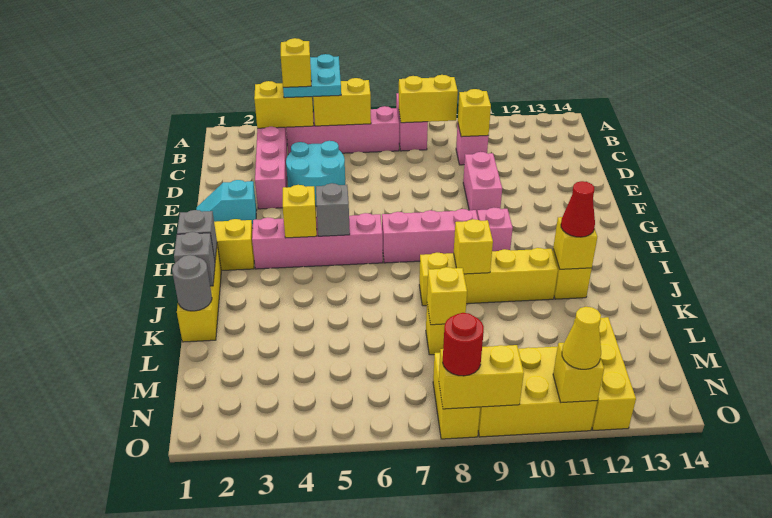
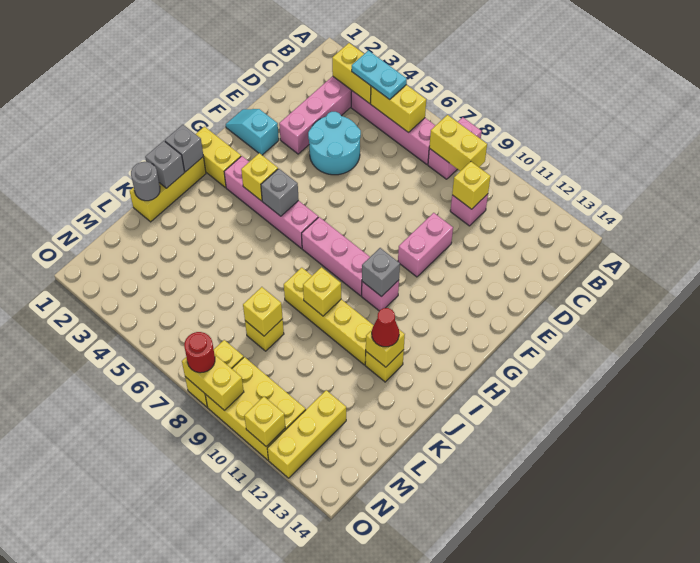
cyan 2x2 plate [283,54,341,98] -> cyan 1x2 plate [352,51,407,99]
yellow 1x1 brick [281,38,311,87] -> none
none -> grey 1x1 brick [362,248,400,297]
yellow 1x1 cone [562,307,601,369] -> none

